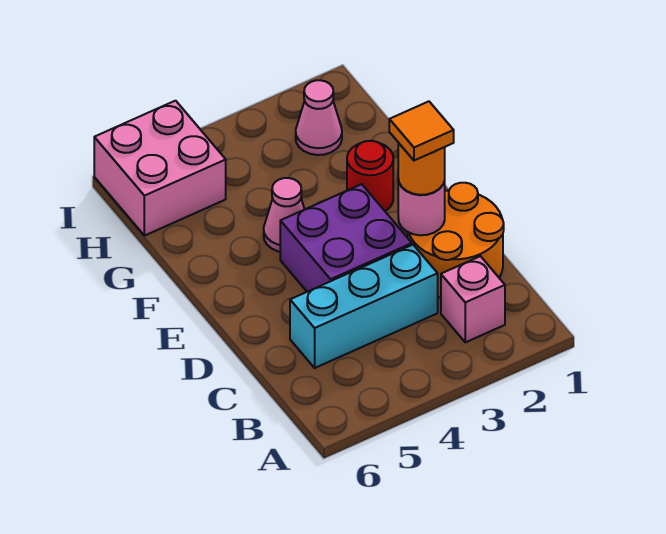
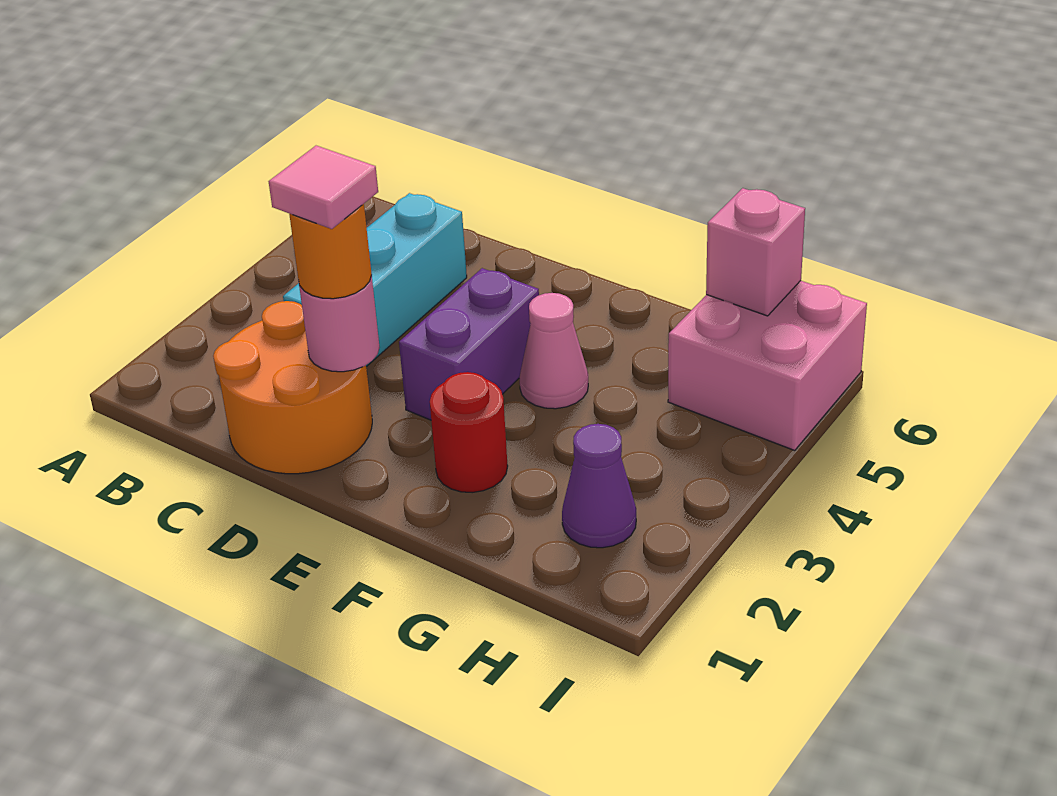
pink 1x1 brick [441,256,505,342] -> pink 1x1 brick moved to [706,188,805,316]
orange 1x1 tile [389,101,454,161] -> pink 1x1 tile [269,146,378,229]
purple 2x2 brick [280,184,412,292] -> purple 1x2 brick [399,268,539,420]
pink 1x1 cone [296,80,342,155] -> purple 1x1 cone [562,424,636,548]

